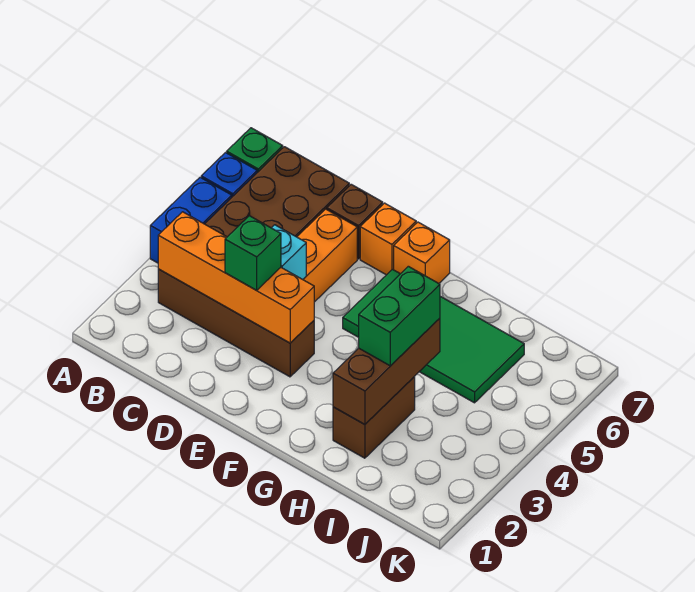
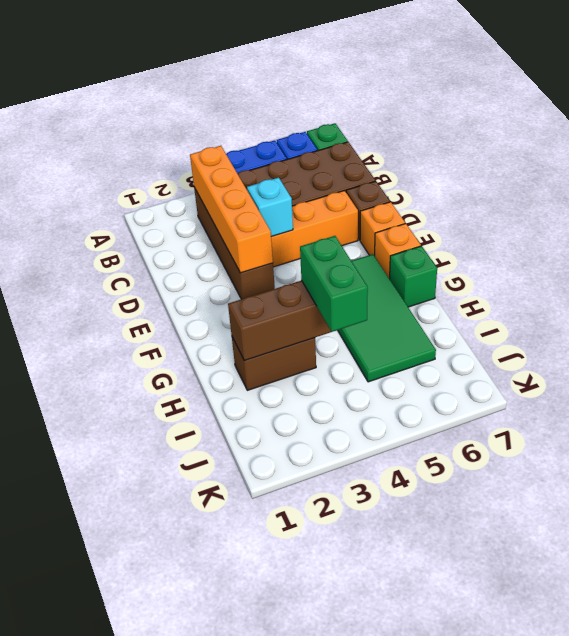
green 1x1 brick [225,216,281,290] -> green 1x1 brick moved to [390,246,437,307]
green 1x2 brick [359,266,440,366] -> green 1x2 brick turned to [300,236,368,332]

